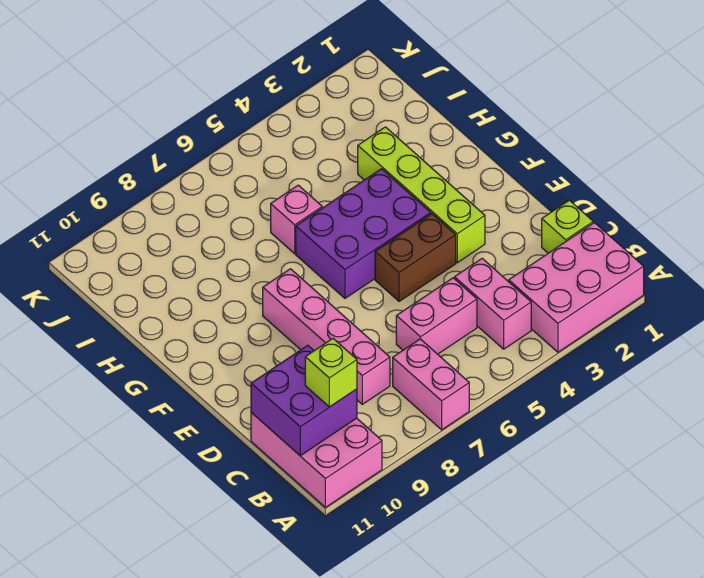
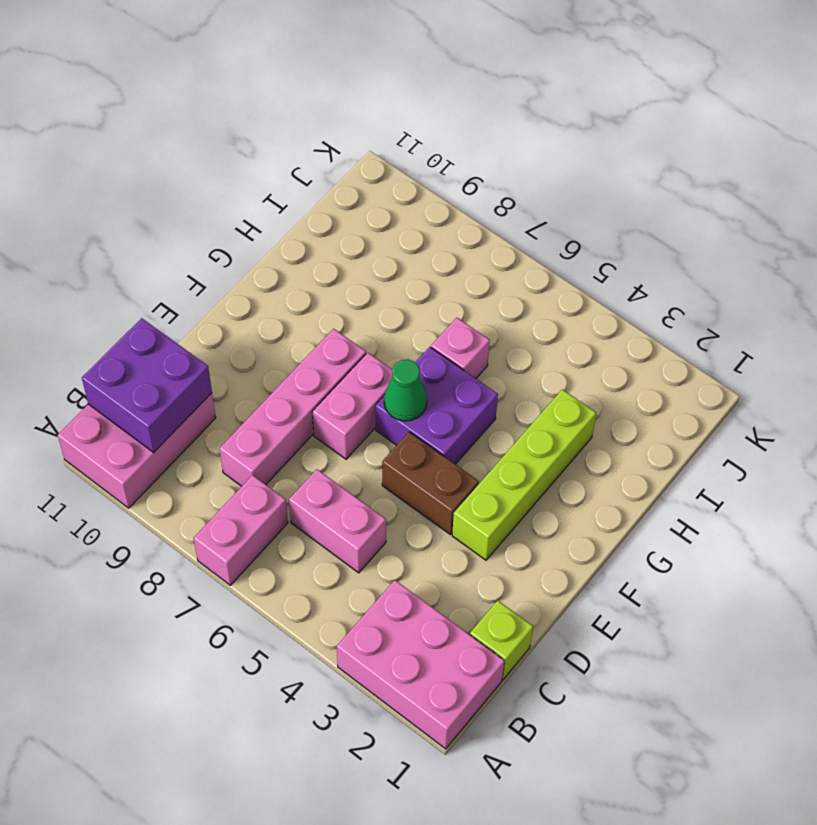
pink 1x2 brick [455,258,531,349] -> pink 1x2 brick moved to [312,353,393,459]
lime 1x1 brick [305,339,357,407] -> none
purple 2x3 brick [296,169,431,298] -> purple 2x2 brick [376,347,498,464]
none -> green 1x1 cone [384,359,427,421]

